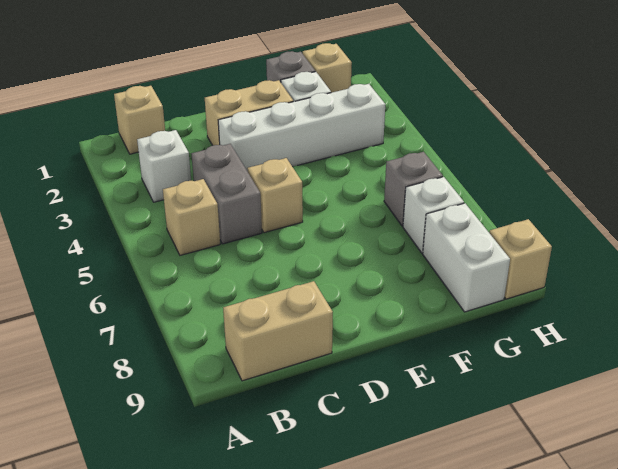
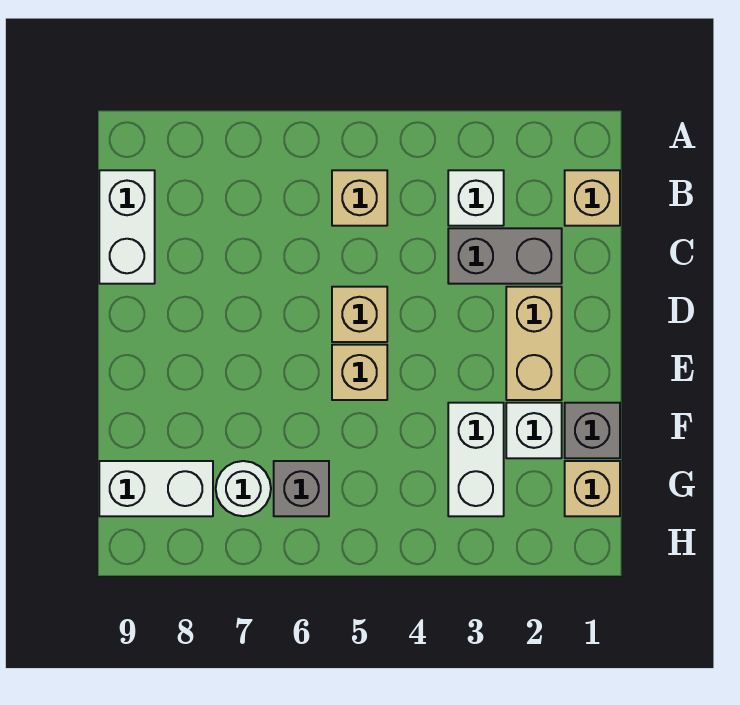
tan 1x2 brick [223,281,333,381] -> white 1x2 brick [99,170,155,284]
grey 1x2 brick [192,144,262,244] -> grey 1x2 brick moved to [448,228,562,284]
white 1x4 brick [218,84,385,171] -> white 1x2 brick [448,403,504,516]
white 1x1 brick [403,177,464,253] -> white 1x1 round brick [216,461,271,516]
tan 1x1 brick [489,219,552,299] -> tan 1x1 brick moved to [332,345,387,400]

